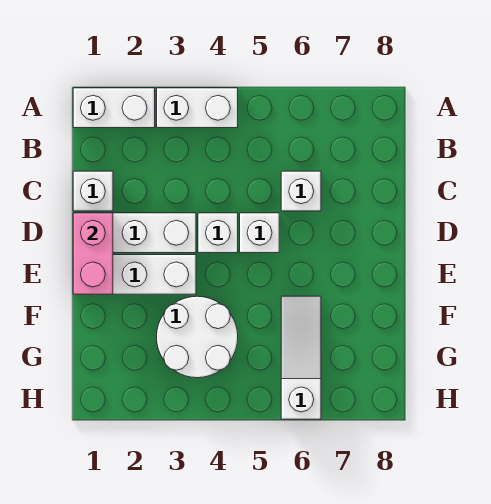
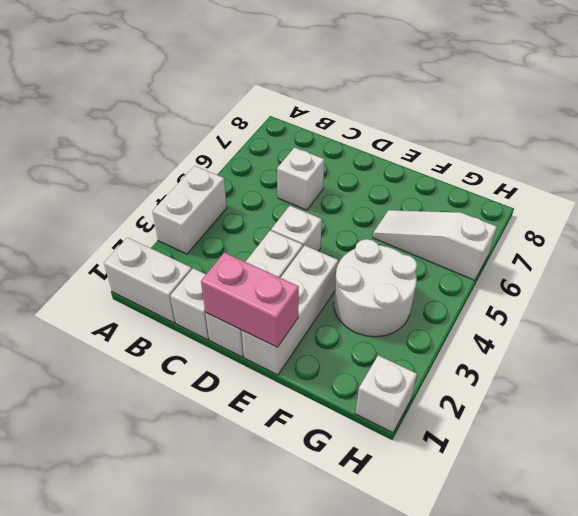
white 1x2 brick [73,88,155,128] -> white 1x2 brick turned to [104,238,192,323]
white 1x1 brick [240,213,279,253] -> white 1x1 brick moved to [355,355,417,433]

